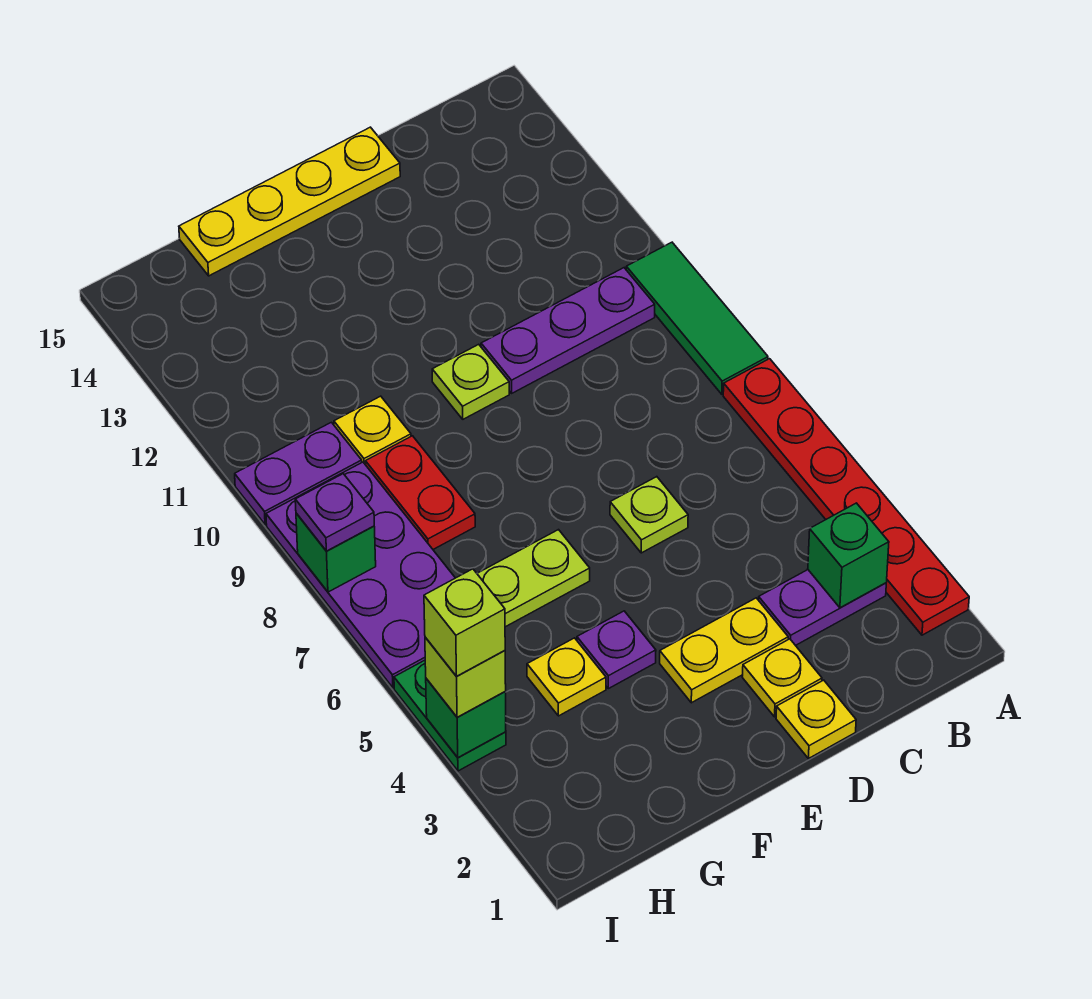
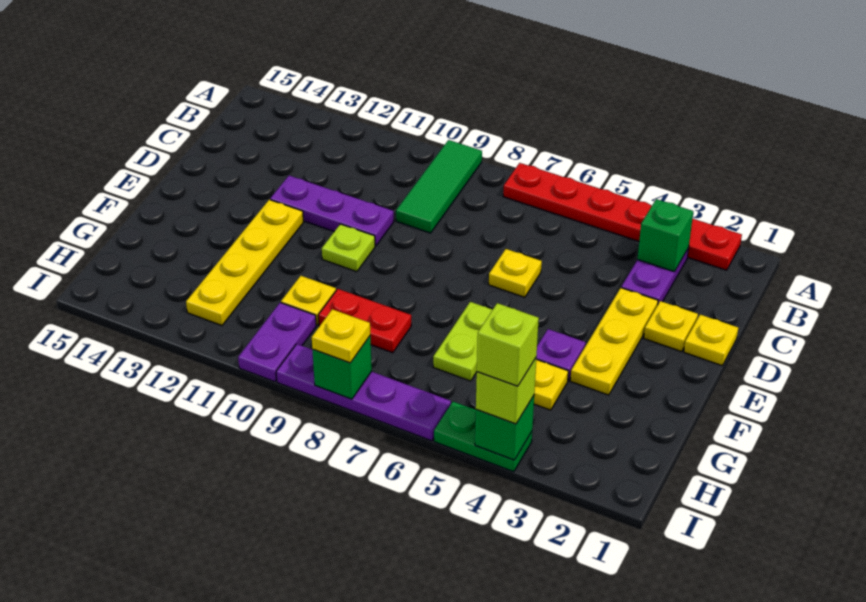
green 1x3 tile [626,242,768,394] -> green 1x3 tile turned to [396,140,482,233]
purple 1x3 plate [481,268,655,393] -> purple 1x3 plate turned to [270,176,394,246]
yellow 1x2 plate [660,598,788,703] -> yellow 1x3 plate [570,288,658,395]
lime 1x1 plate [610,477,688,553] -> yellow 1x1 plate [489,249,542,297]
yellow 1x4 plate [179,127,400,276] -> yellow 1x4 plate moved to [186,200,304,326]
purple 2x4 plate [266,462,455,688] -> purple 1x4 plate [276,344,451,441]
purple 1x1 plate [295,474,374,551] -> yellow 1x1 plate [312,309,370,363]

